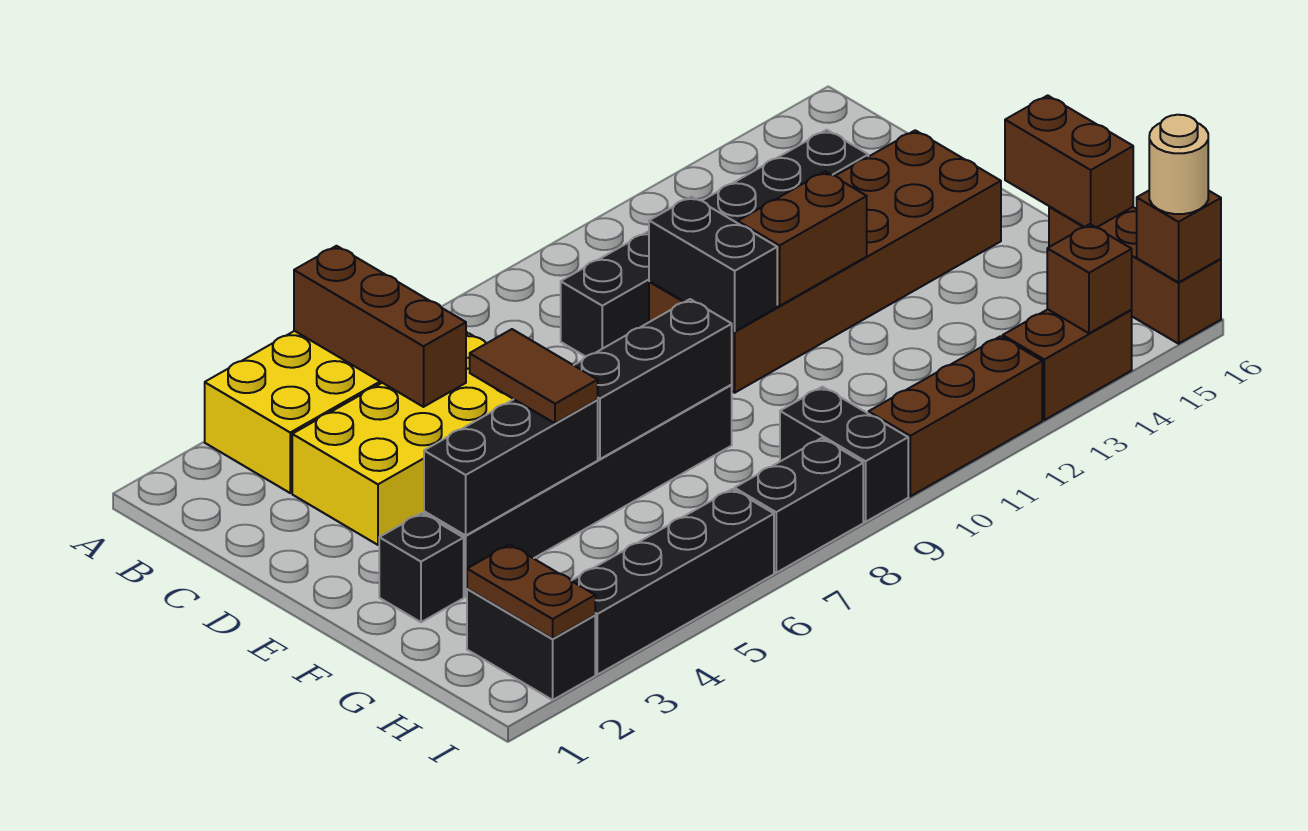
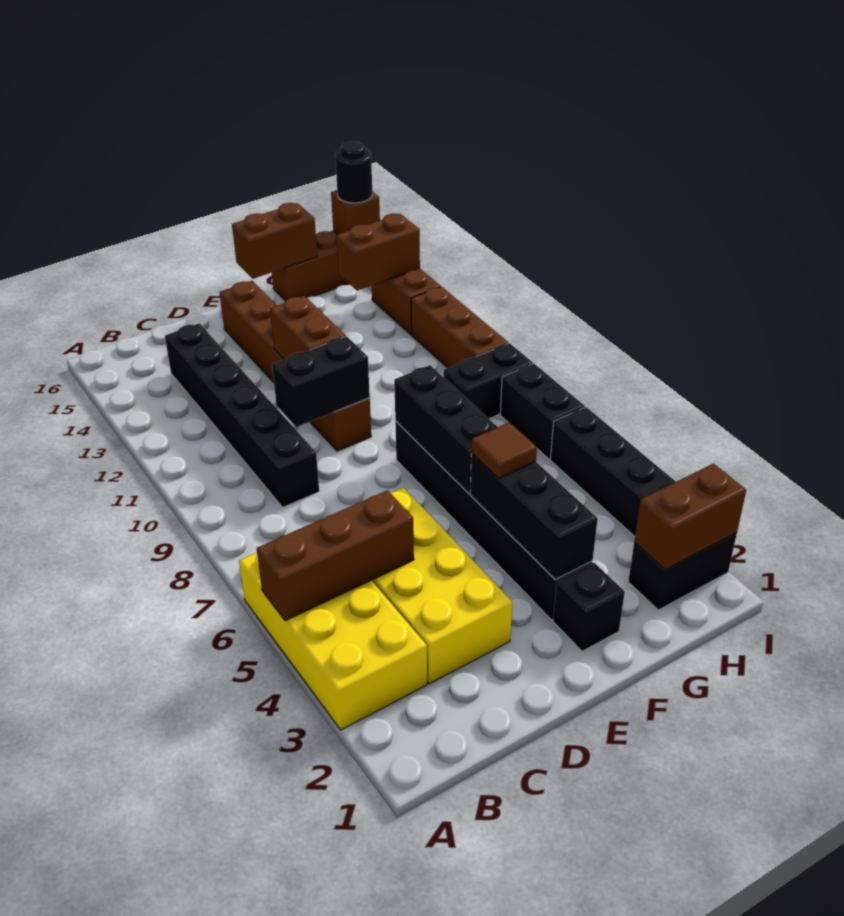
brown 2x6 brick [649,130,1001,393] -> brown 1x6 brick [219,281,371,451]
brown 1x2 tile [470,329,598,423] -> brown 1x1 tile [472,422,537,478]
brown 1x2 plate [467,545,595,639] -> brown 1x2 brick [634,464,746,570]
brown 1x1 brick [1047,224,1132,333] -> brown 1x2 brick [336,214,420,291]
tan 1x1 round brick [1149,115,1208,214] -> black 1x1 round brick [335,142,373,203]

